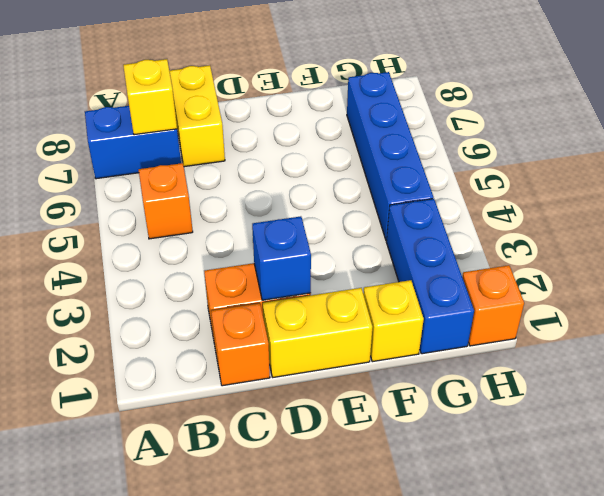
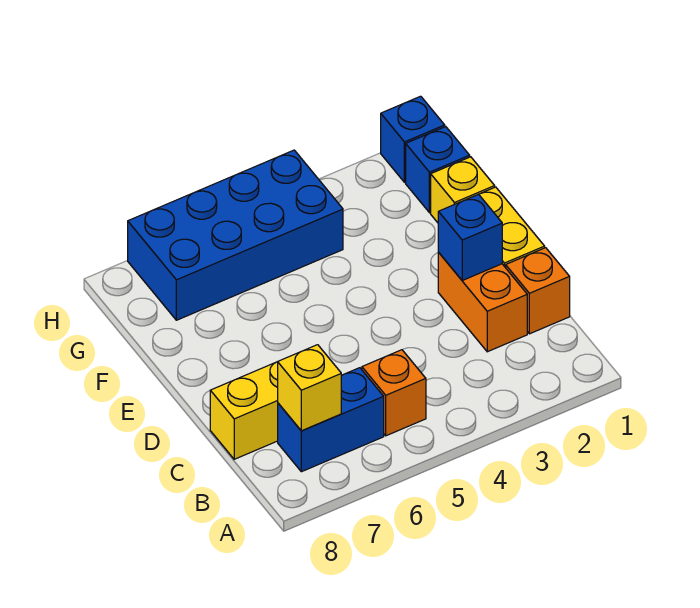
blue 1x2 brick [85,106,181,179] -> blue 1x2 brick turned to [278,368,384,472]
blue 1x3 brick [386,199,474,354] -> blue 1x1 brick [406,127,470,213]
blue 1x4 brick [347,72,434,240] -> blue 2x4 brick [128,150,343,320]
orange 1x1 brick [462,265,524,346] -> blue 1x1 brick [381,96,445,182]

